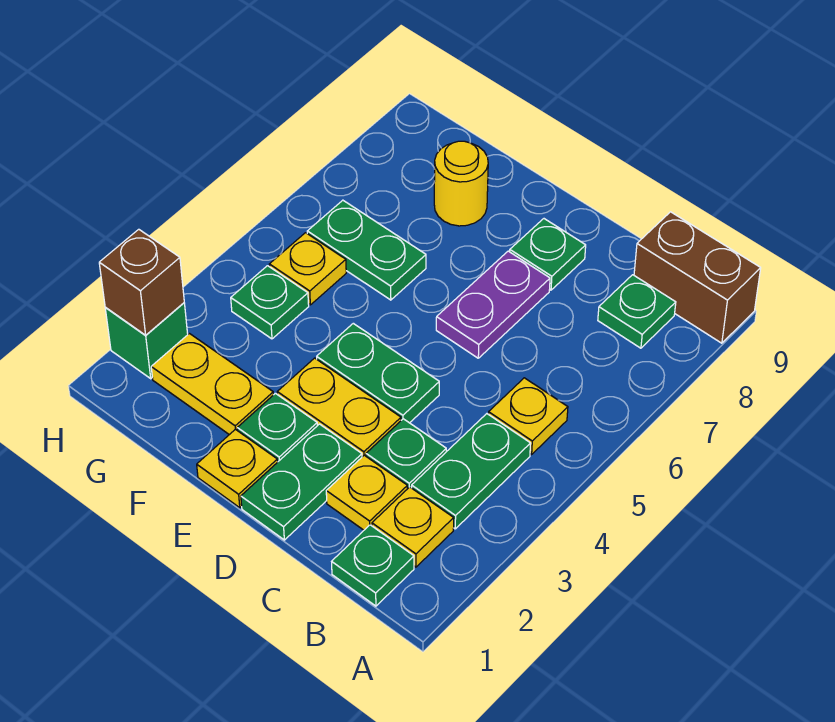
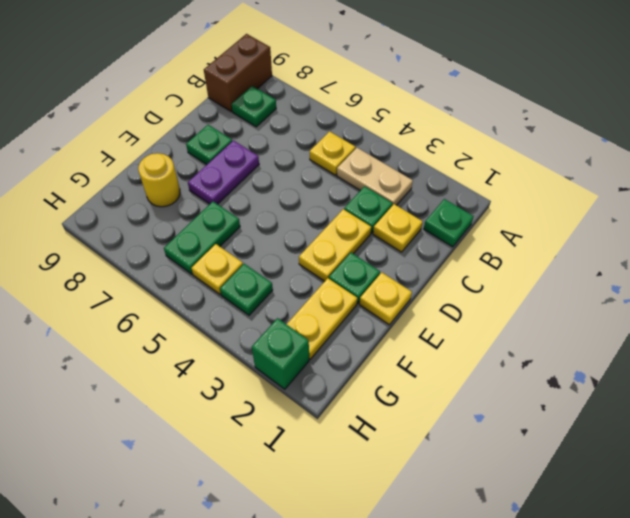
yellow 1x1 plate [372,487,454,567] -> none
green 1x2 plate [412,414,531,529] -> tan 1x2 plate [337,148,413,206]
green 1x2 plate [241,424,362,540] -> none
green 1x2 plate [317,323,439,423] -> none
purple 1x2 plate [436,251,550,358] -> purple 1x2 plate turned to [188,141,259,204]
brown 1x1 brick [99,229,184,335] -> none

